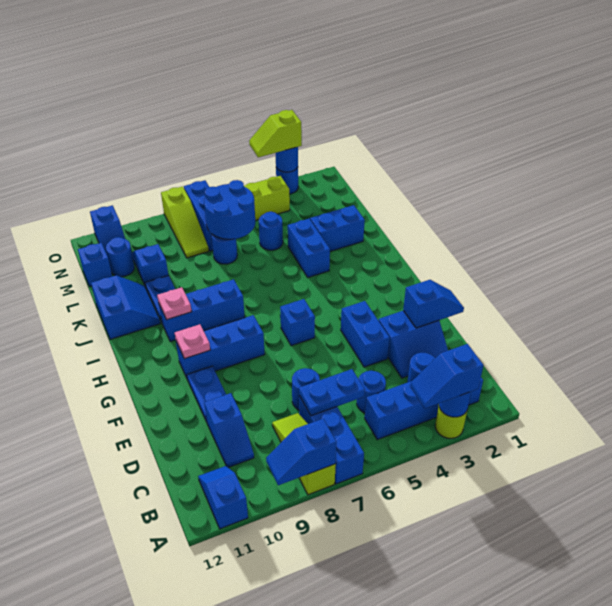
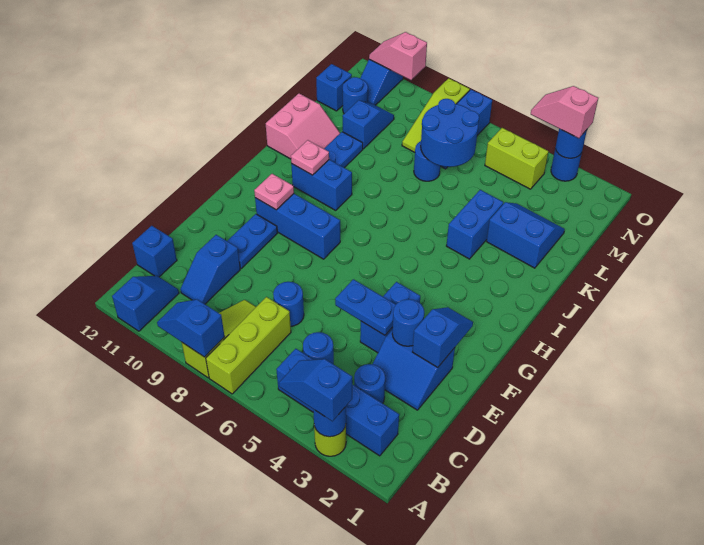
blue 1x3 brick [299,396,364,484] -> lime 1x3 brick [206,297,291,394]
blue 1x2 plate [299,369,365,416] -> blue 1x2 plate moved to [335,279,396,335]
blue 1x2 slope [403,280,464,328] -> blue 1x2 slope turned to [413,307,473,367]
blue 1x1 brick [280,299,315,346] -> blue 1x1 brick moved to [132,226,177,277]
blue 1x3 brick [159,279,245,342] -> blue 1x2 brick [291,160,352,210]
blue 2x2 slope [91,275,160,339] -> pink 2x2 slope [266,94,340,159]
blue 1x1 round brick [259,212,283,250] -> blue 1x1 round brick moved to [392,299,424,346]
lime 1x2 slope [249,110,302,157] -> pink 1x2 slope [531,86,598,138]
none -> pink 1x2 slope [369,32,427,80]

